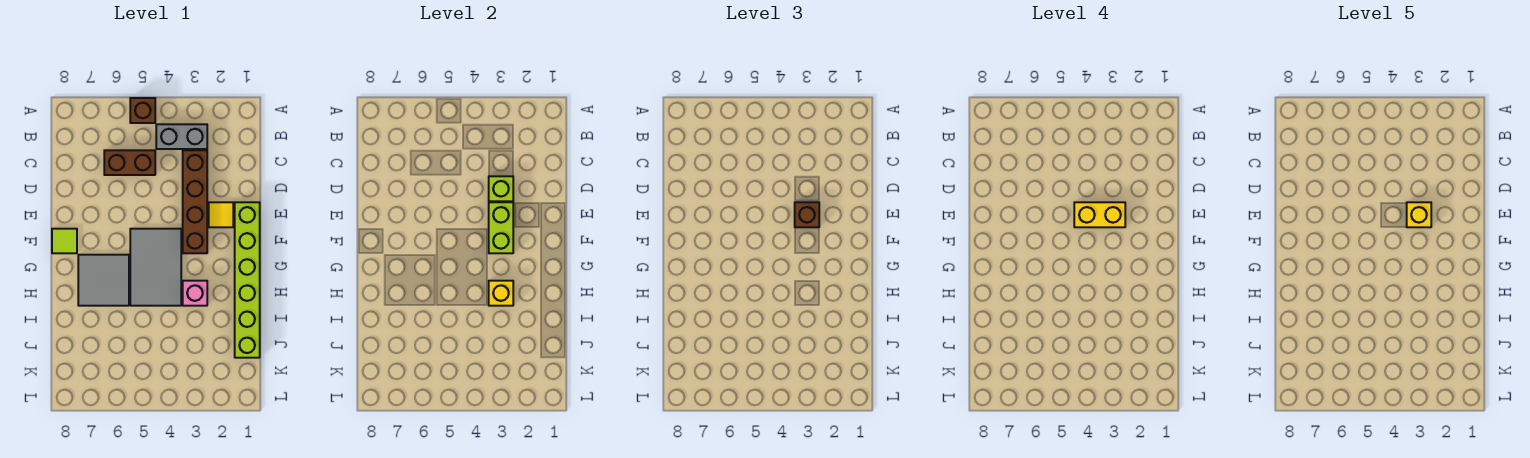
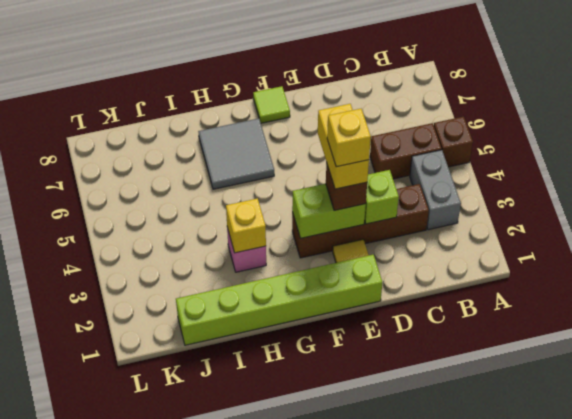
brown 1x2 brick [104,150,155,175] -> brown 1x2 brick turned to [370,123,442,179]
grey 2x3 tile [130,229,181,306] -> none

